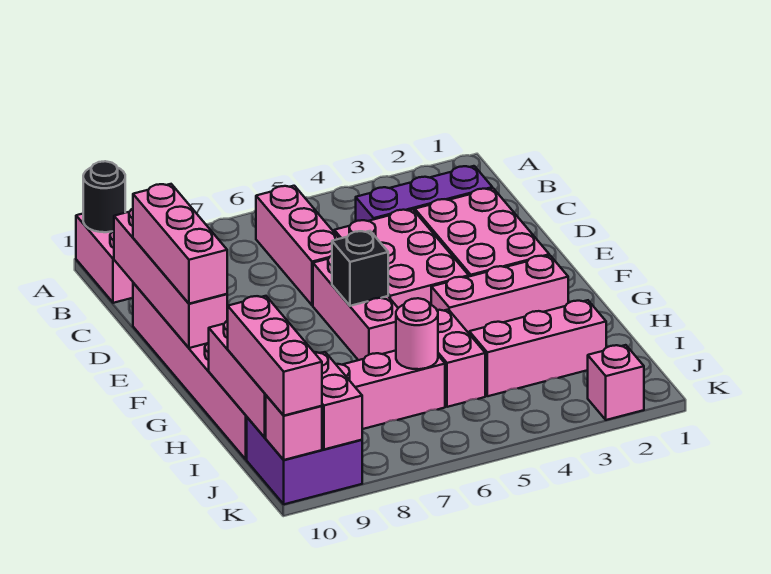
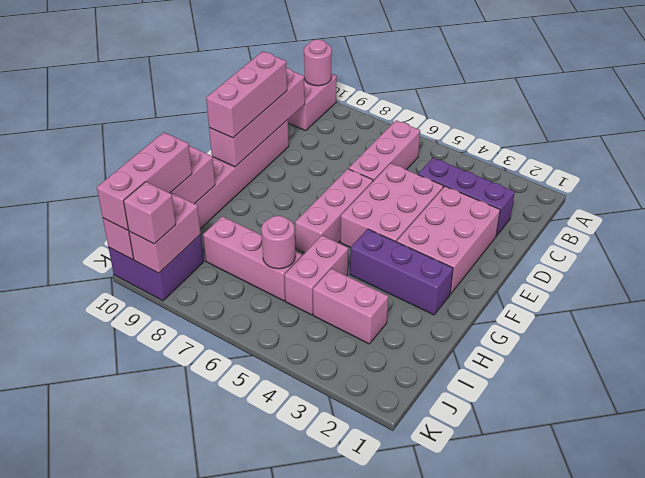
black 1x1 round brick [83,161,125,232] -> pink 1x1 round brick [304,39,332,86]
black 1x1 brick [332,231,388,306] -> none
pink 1x3 brick [431,255,568,333] -> purple 1x3 brick [350,229,453,315]
pink 1x3 brick [469,300,606,396] -> pink 1x2 brick [313,269,388,344]
pink 1x1 brick [588,345,644,420] -> pink 1x1 brick moved to [124,182,176,244]

